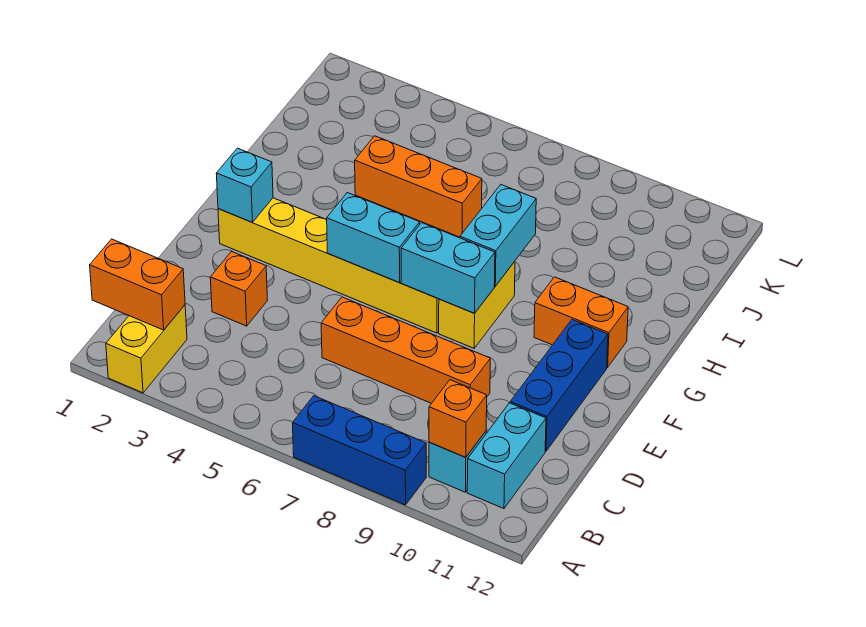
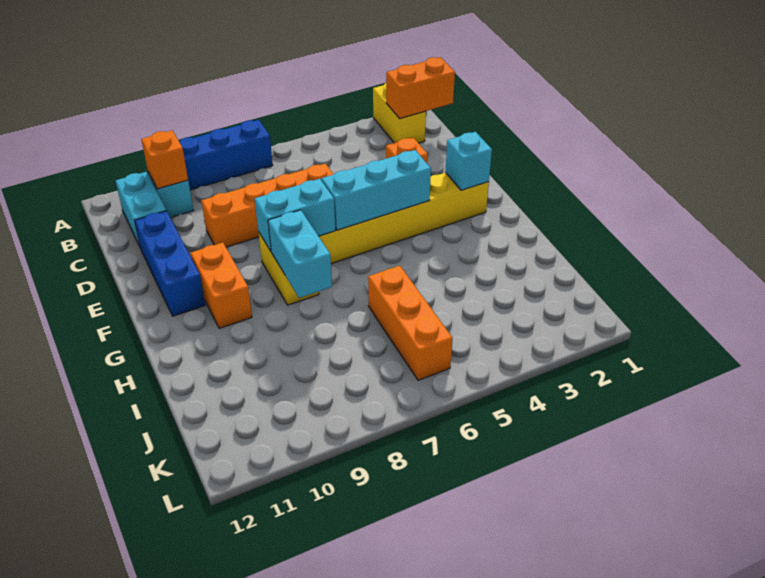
cyan 1x2 brick [327,193,420,283] -> cyan 1x3 brick [322,150,431,230]
orange 1x2 brick [534,277,628,367] -> orange 1x2 brick turned to [191,243,252,328]
orange 1x3 brick [355,136,482,237] -> orange 1x3 brick turned to [368,266,453,380]

